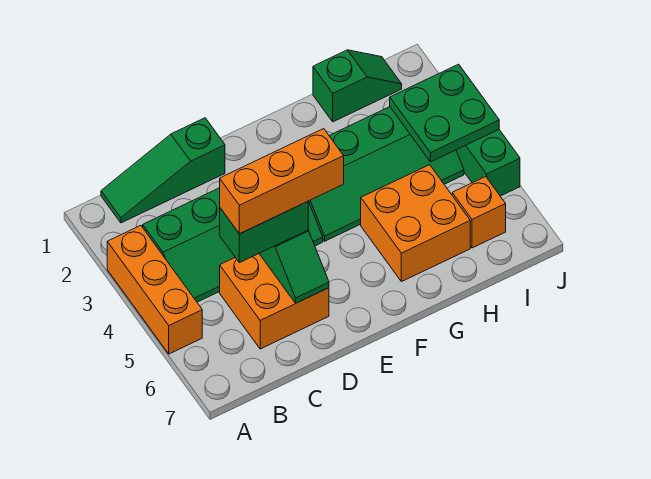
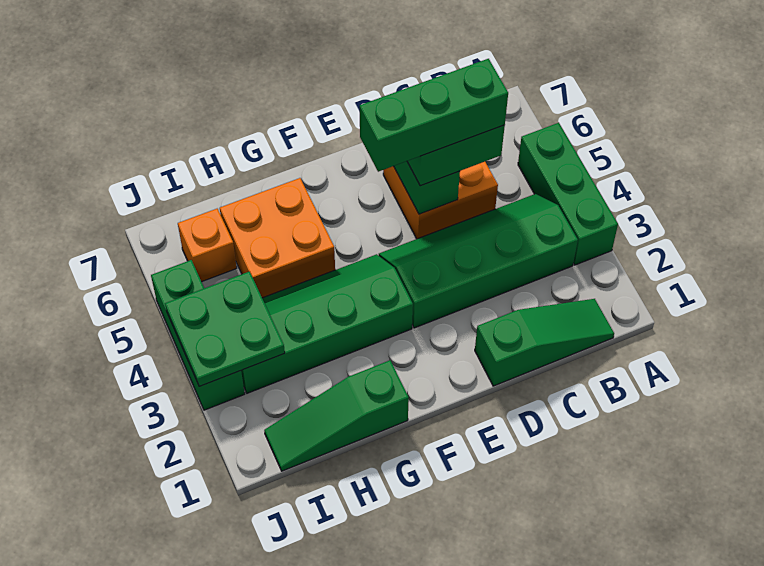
orange 1x3 brick [107,226,202,354] -> green 1x3 brick [518,123,618,265]
orange 1x3 brick [220,129,344,234] -> green 1x3 brick [360,59,508,172]
green 1x2 slope [313,50,402,122] -> green 1x3 slope [264,360,409,471]

